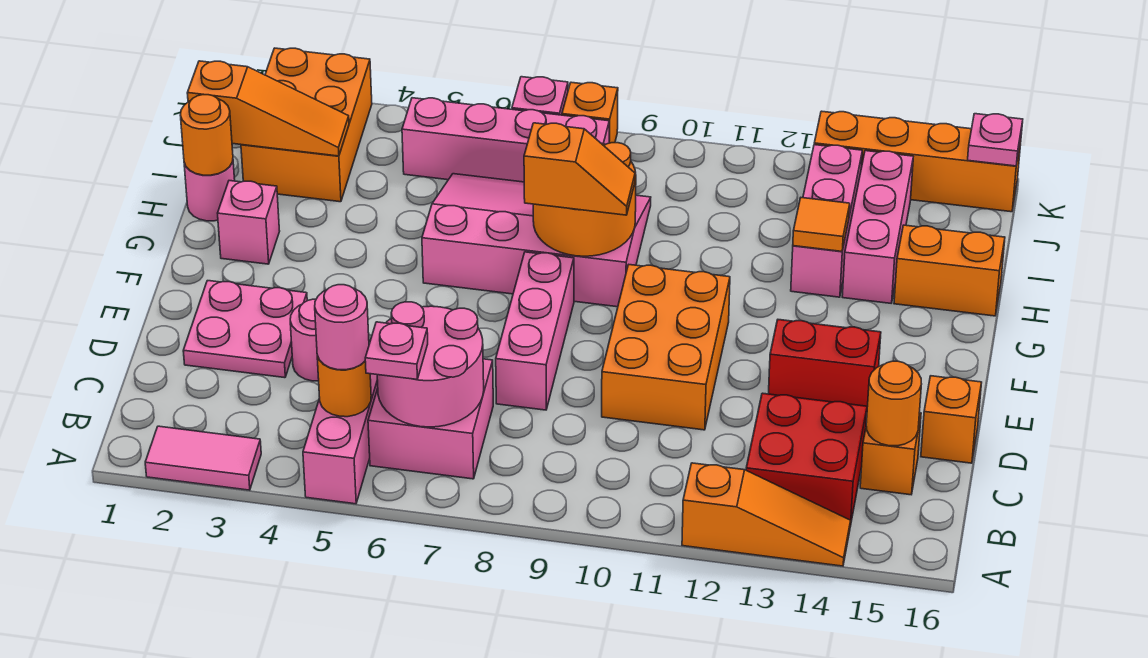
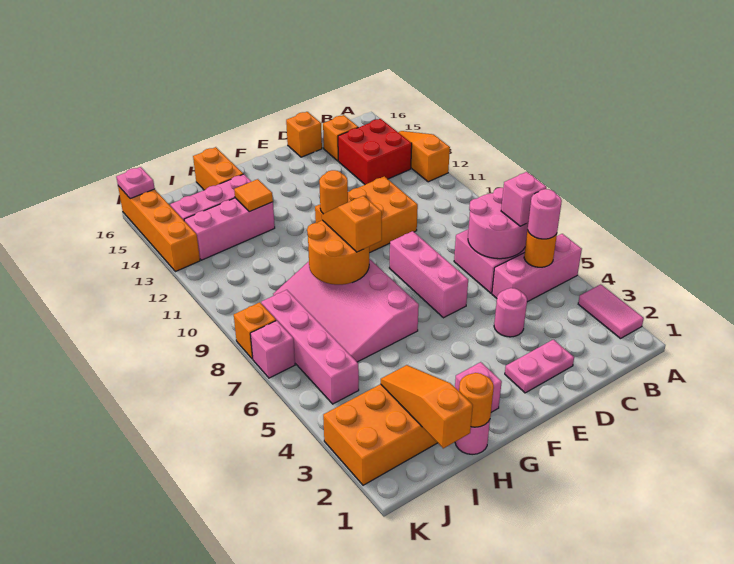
pink 1x1 plate [365,322,428,379] -> pink 1x1 brick [501,172,546,226]
orange 1x1 round brick [866,361,921,446] -> orange 1x1 round brick moved to [319,170,348,214]
pink 2x2 plate [183,281,307,378] -> pink 1x2 plate [505,339,574,393]
pink 1x3 brick [496,252,574,410] -> pink 1x3 brick turned to [389,231,468,318]
red 1x2 brick [769,320,881,407] -> none

